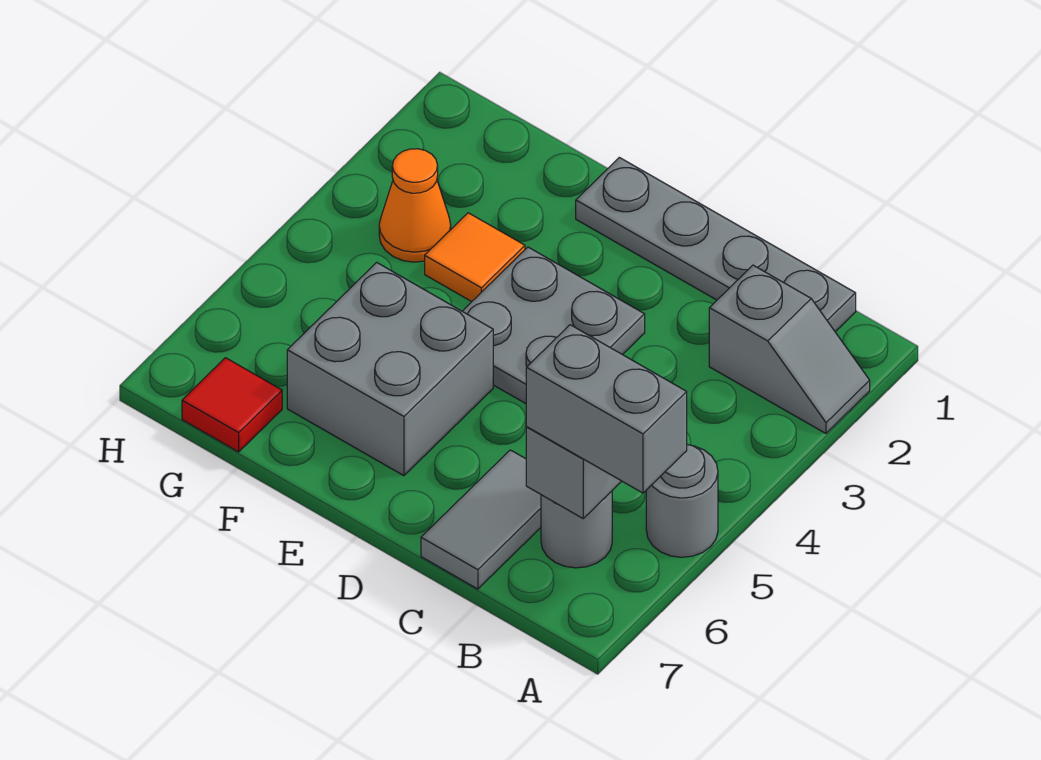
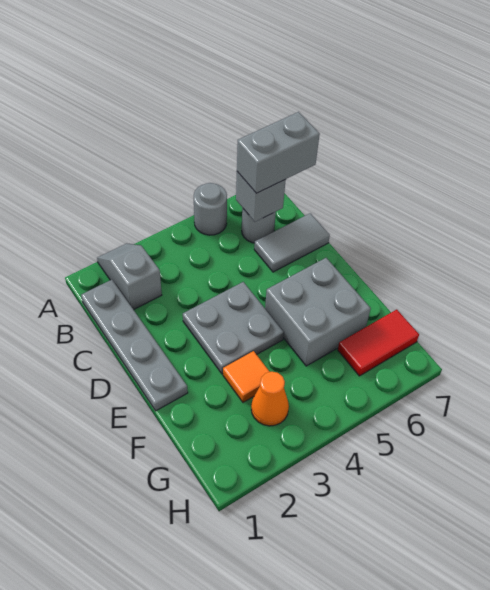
grey 1x2 brick [526,325,687,493] -> grey 1x2 brick turned to [237,112,320,193]
red 1x1 tile [182,358,282,452] -> red 1x2 tile [338,310,419,376]

